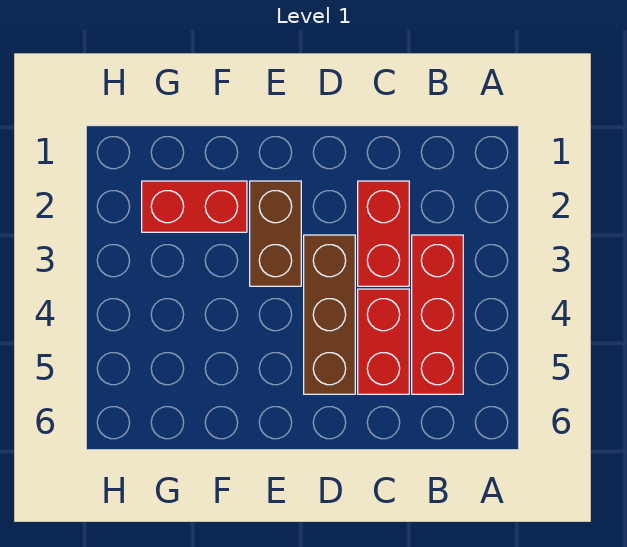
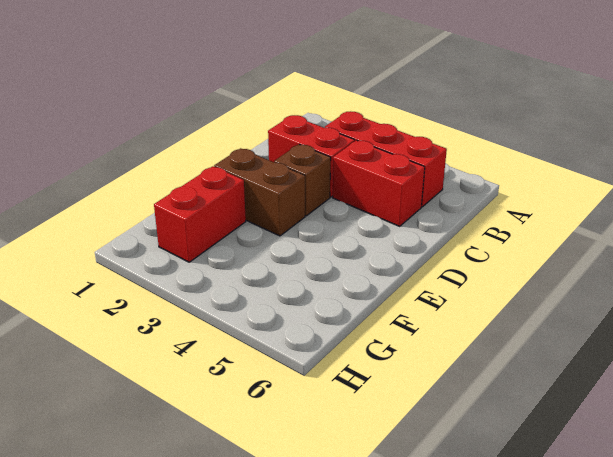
brown 1x3 brick [304,235,355,394] -> brown 1x1 brick [274,144,331,216]

